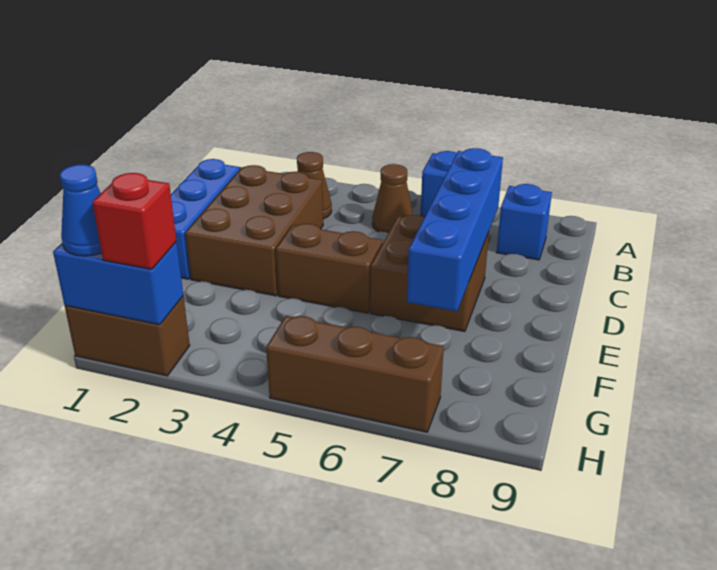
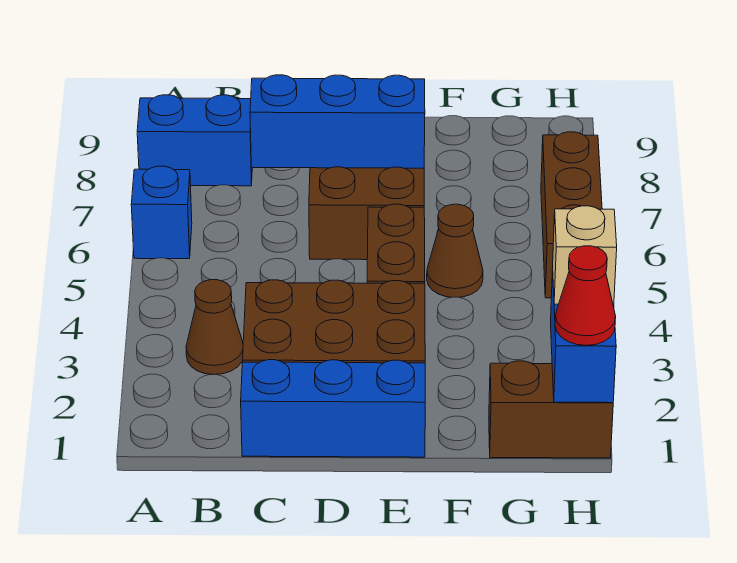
brown 1x1 cone [372,164,413,233] -> brown 1x1 cone moved to [427,204,483,297]
blue 1x1 brick [497,184,552,260] -> blue 1x2 brick [137,95,252,186]
blue 1x4 brick [407,148,503,312] -> blue 1x3 brick [250,75,425,168]
brown 1x2 brick [65,296,190,376] -> brown 1x2 brick turned to [489,361,613,458]
blue 1x1 cone [60,165,101,256] -> red 1x1 cone [555,246,616,345]
red 1x1 brick [93,173,176,269] -> tan 1x1 brick [553,206,617,305]

